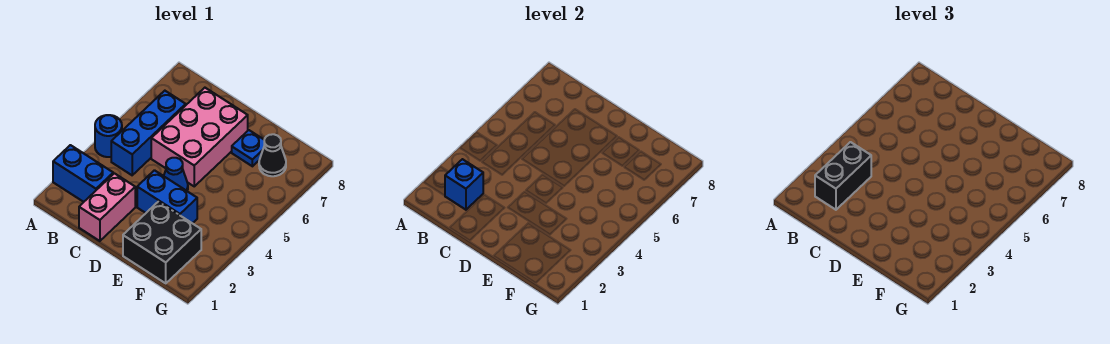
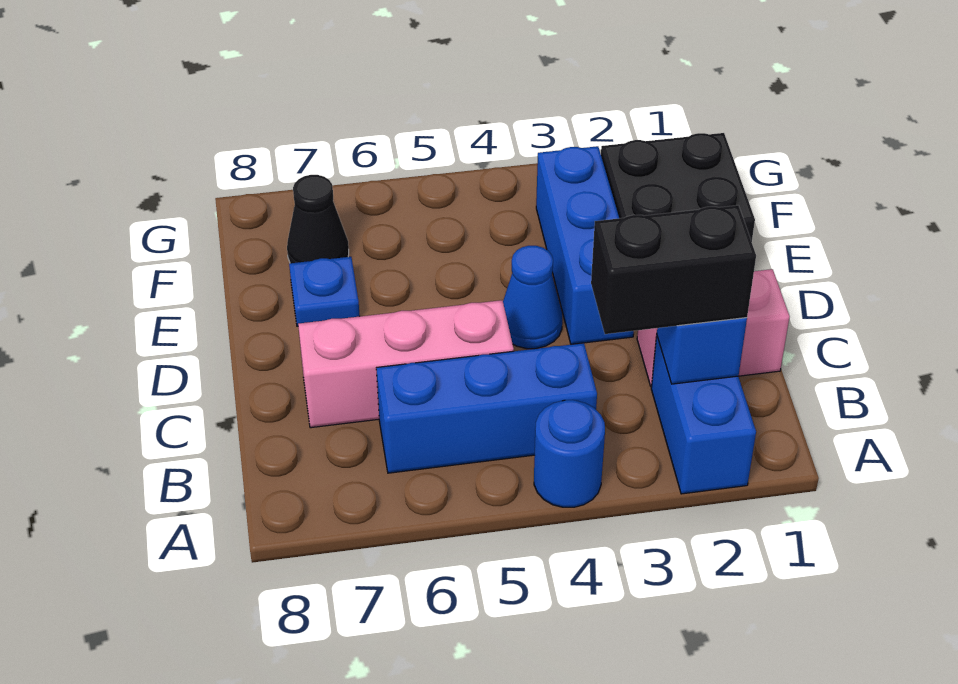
pink 2x3 brick [151,88,248,186] -> pink 1x3 brick [298,300,514,428]
blue 1x2 brick [137,170,197,223] -> blue 1x3 brick [536,146,634,344]

